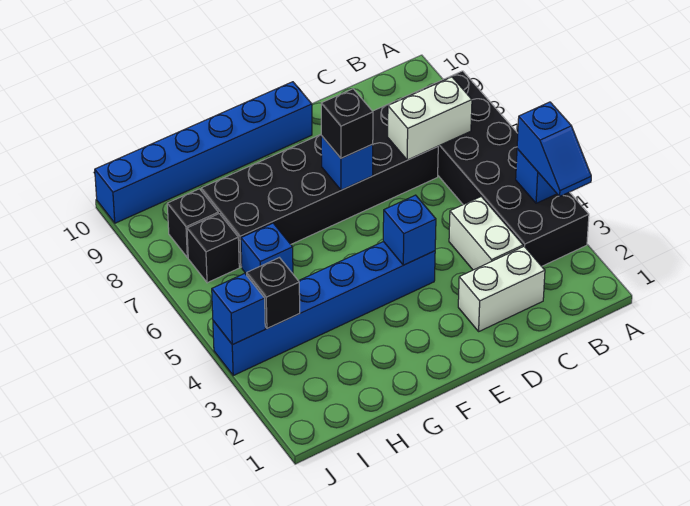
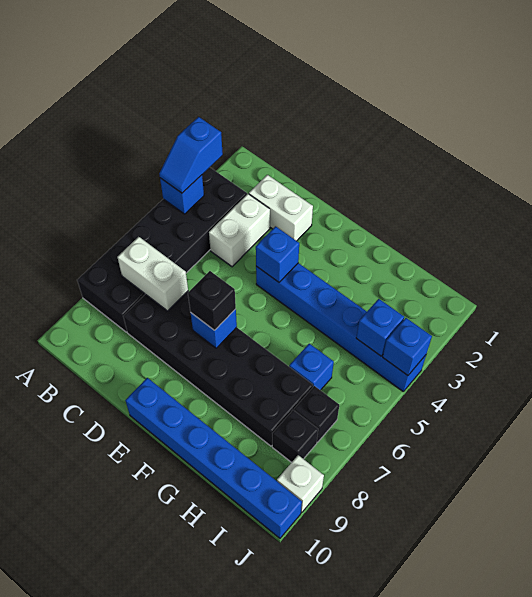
blue 1x2 slope [517,102,591,196] -> blue 1x2 slope turned to [159,117,223,193]
black 1x1 brick [247,258,300,329] -> blue 1x1 brick [356,299,404,356]
none -> white 1x1 brick [277,455,324,513]

